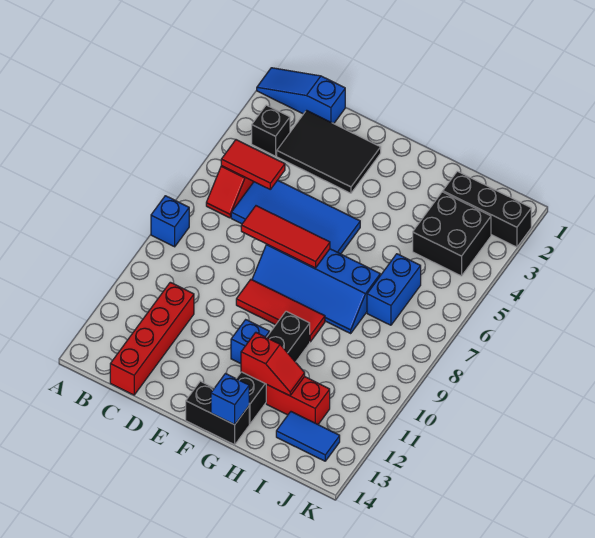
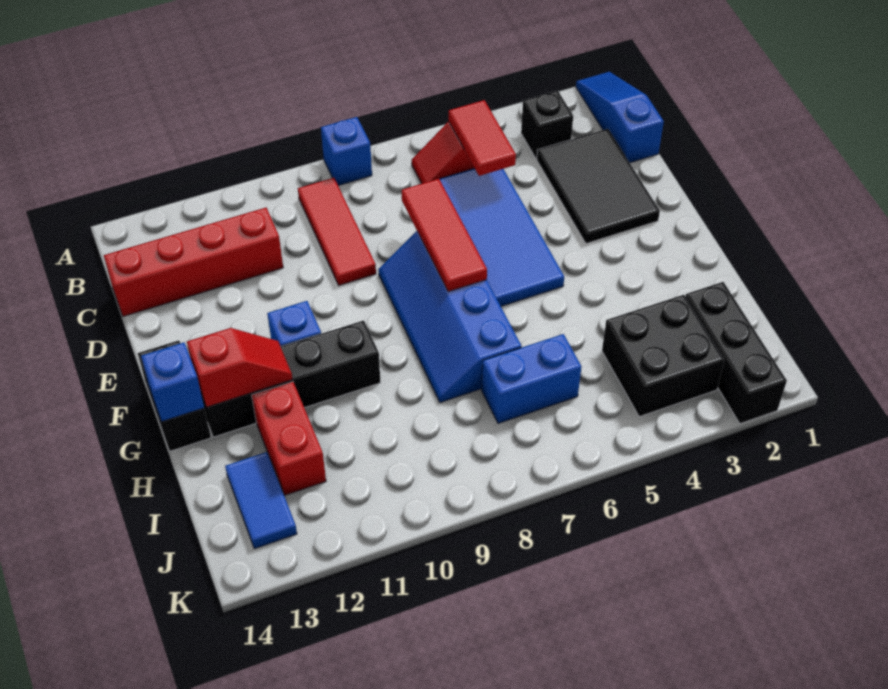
red 1x3 tile [236,280,325,342] -> red 1x3 tile moved to [298,178,376,285]
red 1x2 slope [241,332,305,396] -> red 1x2 slope turned to [187,328,292,407]

